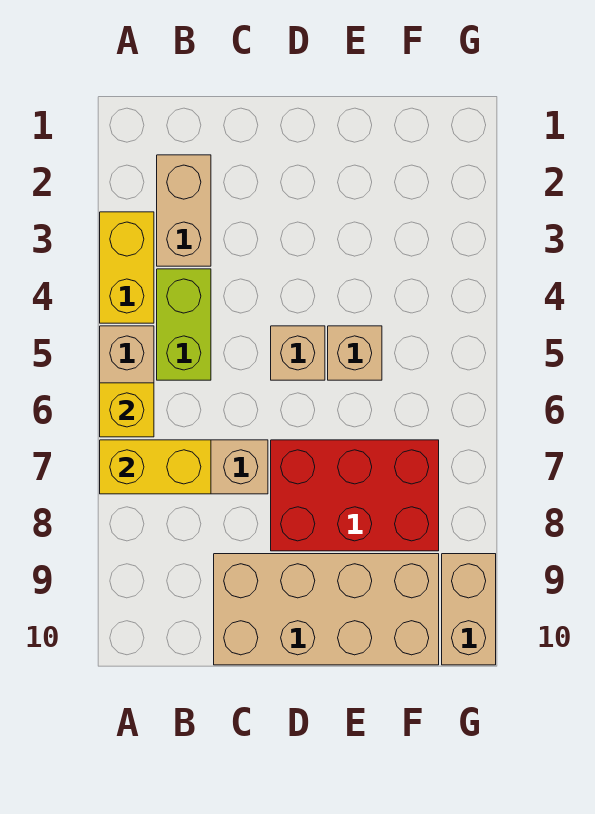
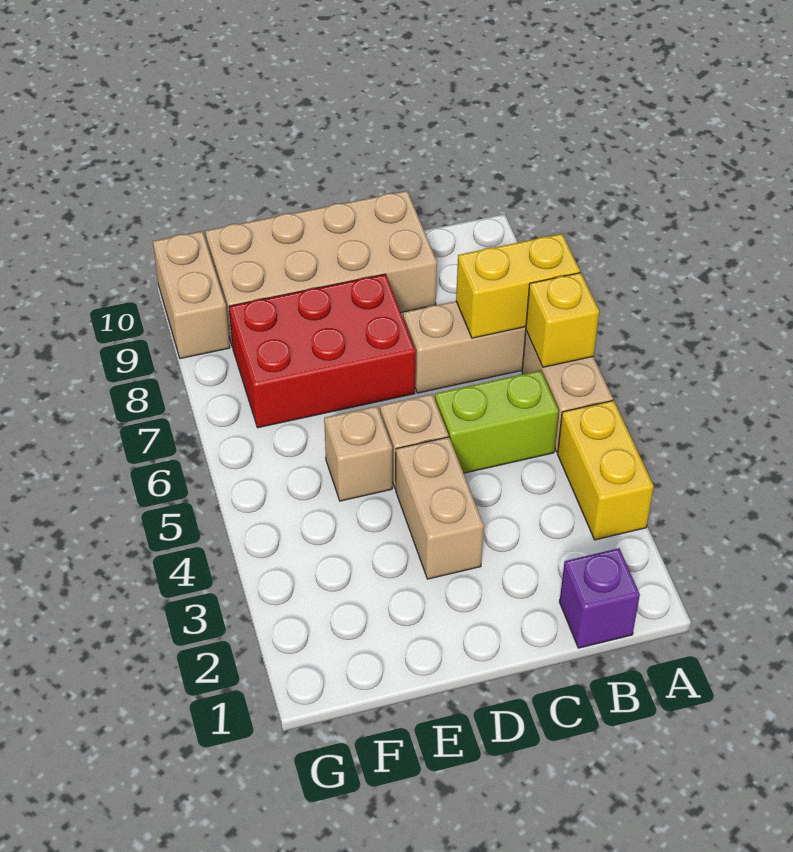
none -> purple 1x1 brick [559,548,640,648]
tan 1x2 brick [157,155,211,266] -> tan 1x2 brick moved to [396,437,484,579]
lime 1x2 brick [157,269,211,380] -> lime 1x2 brick turned to [435,371,559,473]

